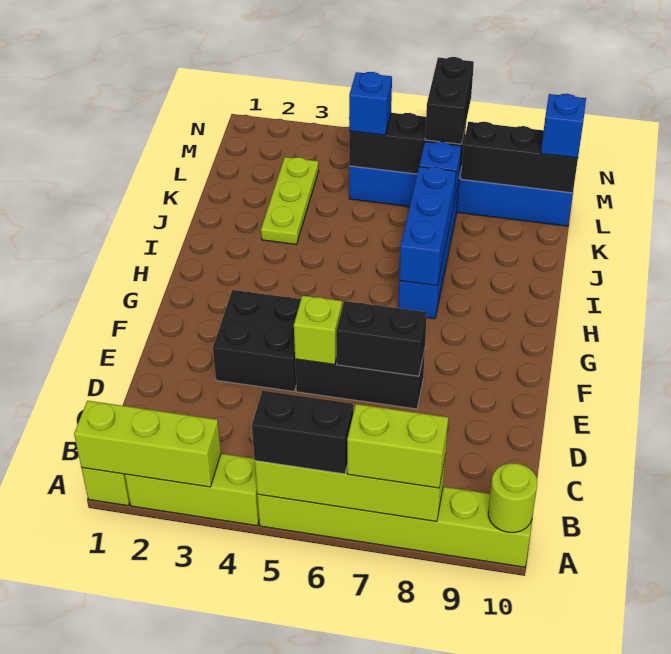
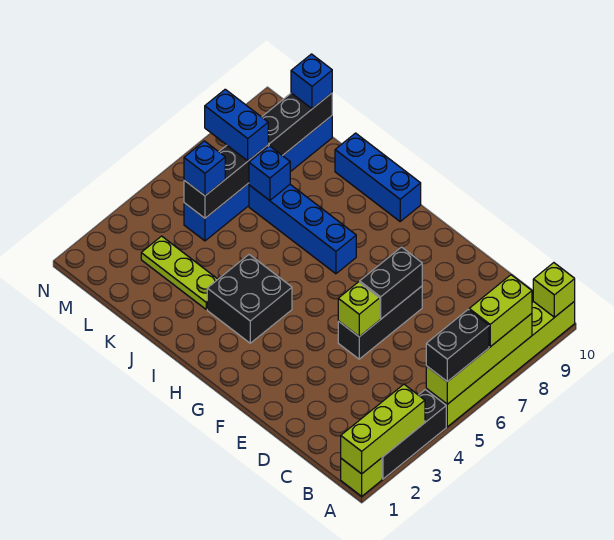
lime 1x3 brick [125,454,259,526] -> black 1x3 brick [382,390,446,479]
lime 1x1 round brick [488,463,537,533] -> lime 1x1 brick [533,263,575,317]
black 2x2 brick [213,290,301,391] -> black 2x2 brick moved to [207,255,292,343]
blue 1x3 brick [399,167,456,286] -> blue 1x3 brick moved to [335,133,421,221]
black 1x2 brick [425,57,474,144] -> blue 1x2 brick [205,89,268,161]

